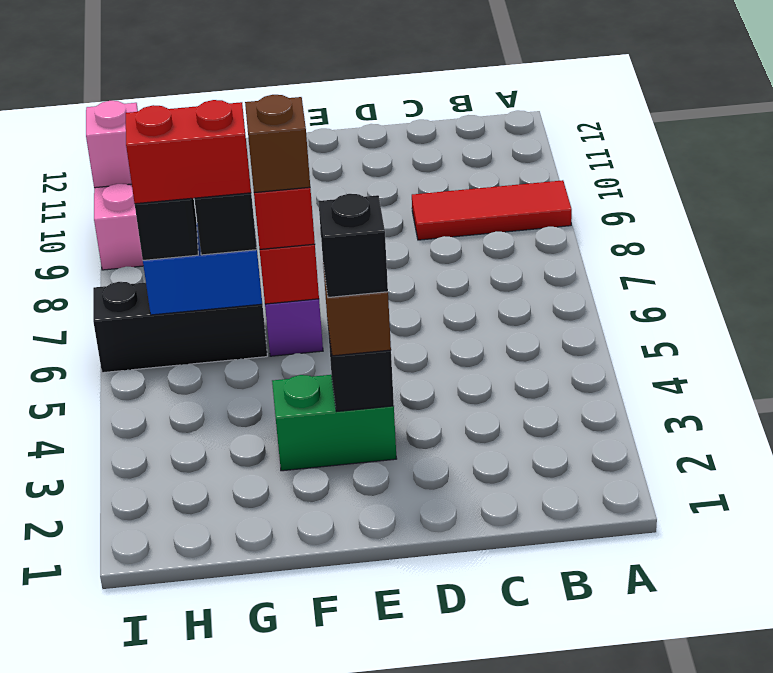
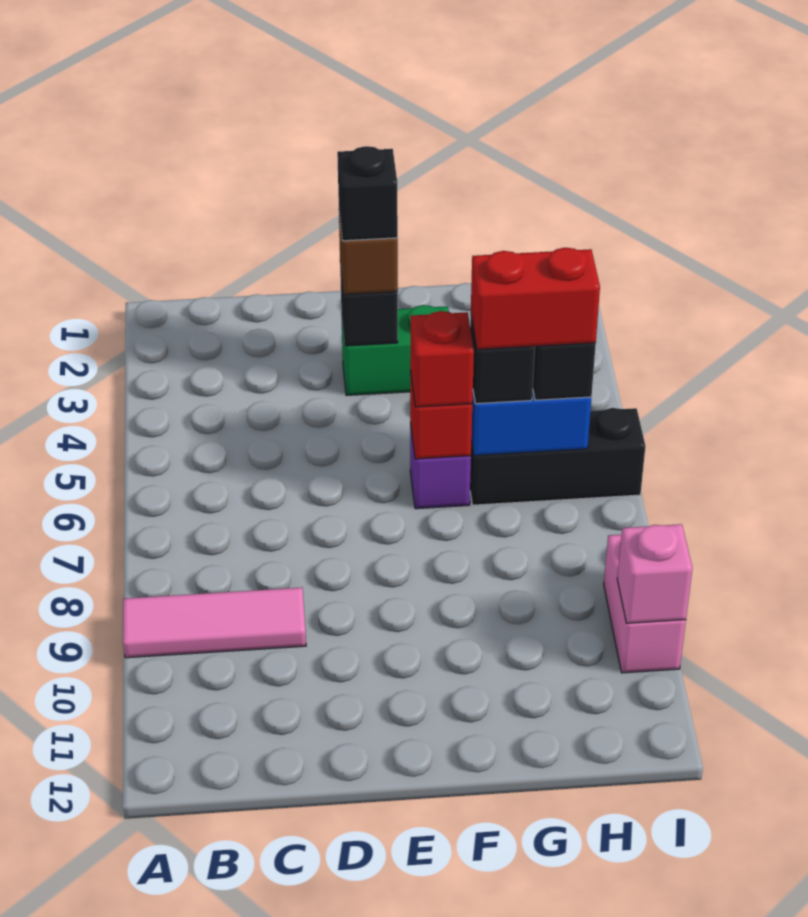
red 1x3 tile [412,180,572,240] -> pink 1x3 tile [123,588,306,658]
brown 1x1 brick [245,95,310,193] -> none

